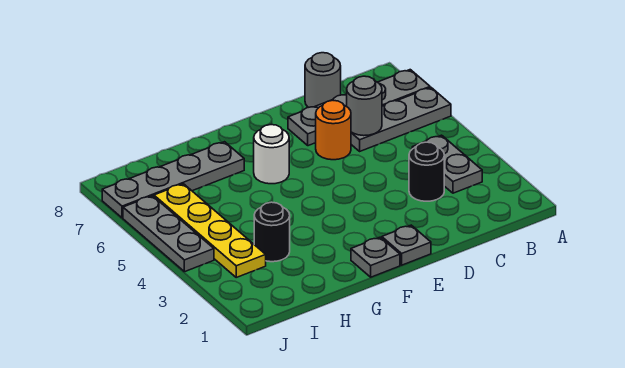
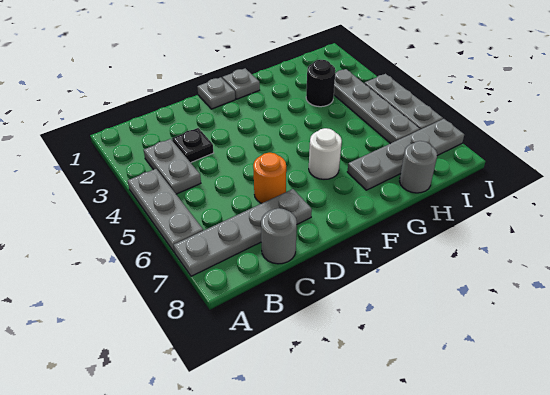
grey 1x3 plate [351,88,451,151] -> grey 1x3 plate turned to [128,169,203,252]
black 1x1 round brick [409,142,444,201] -> black 1x1 plate [172,128,214,163]
grey 1x1 round brick [347,76,382,136] -> grey 1x1 round brick moved to [399,141,437,193]
yellow 1x4 plate [154,184,266,277] -> grey 1x4 plate [334,69,420,144]

